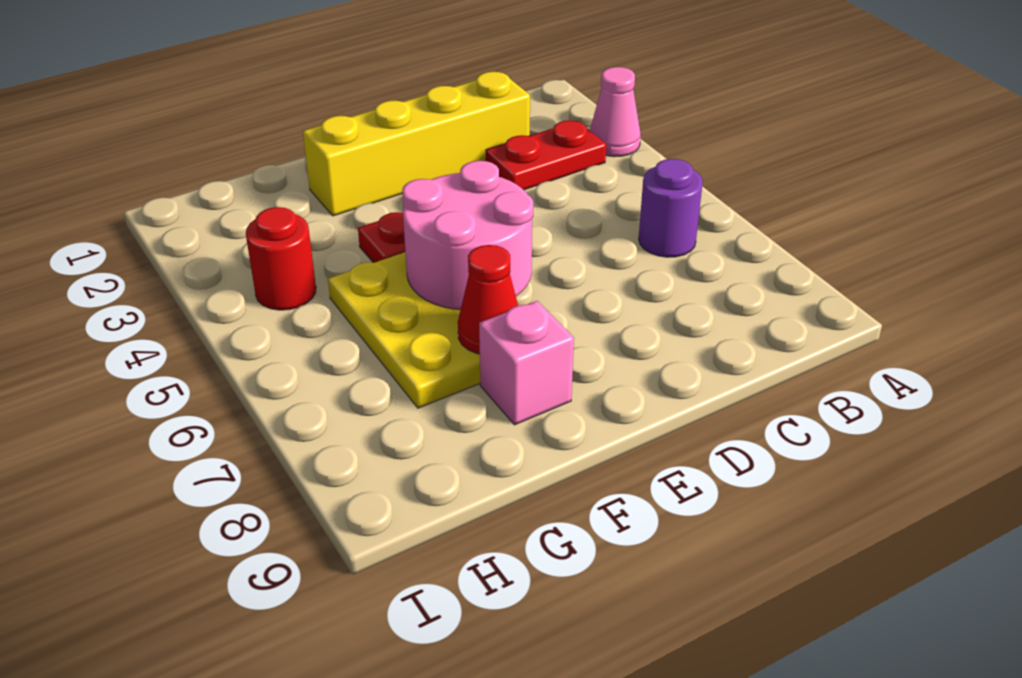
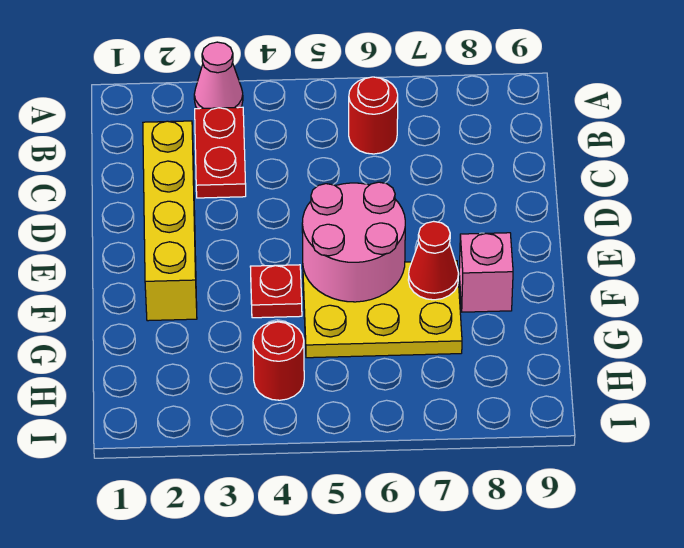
purple 1x1 round brick [639,159,703,257] -> red 1x1 round brick [349,77,398,154]

